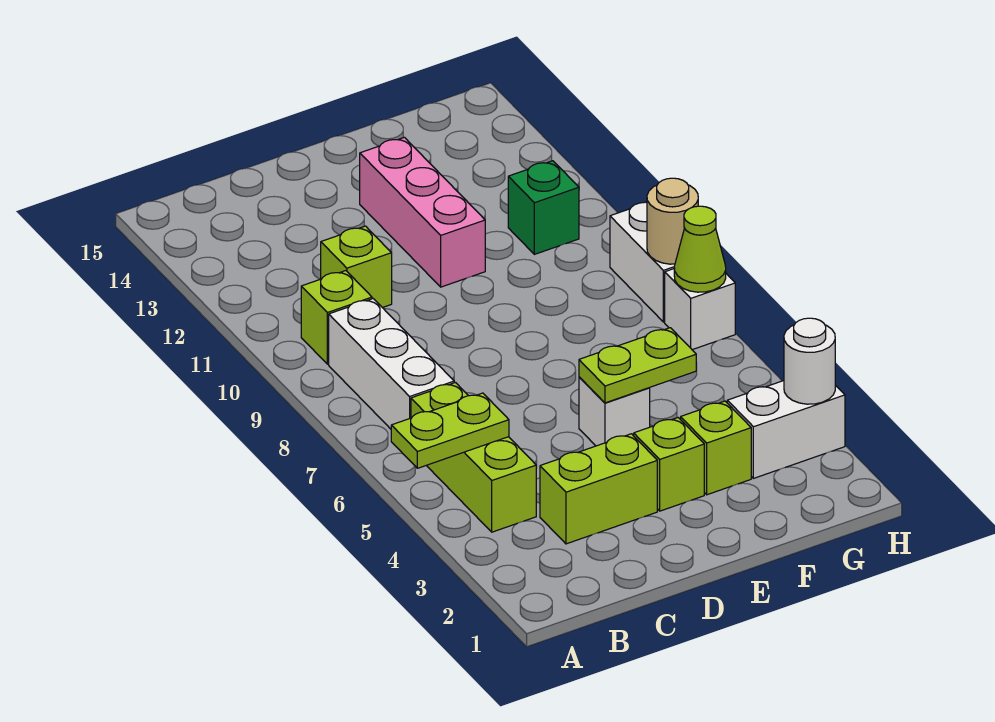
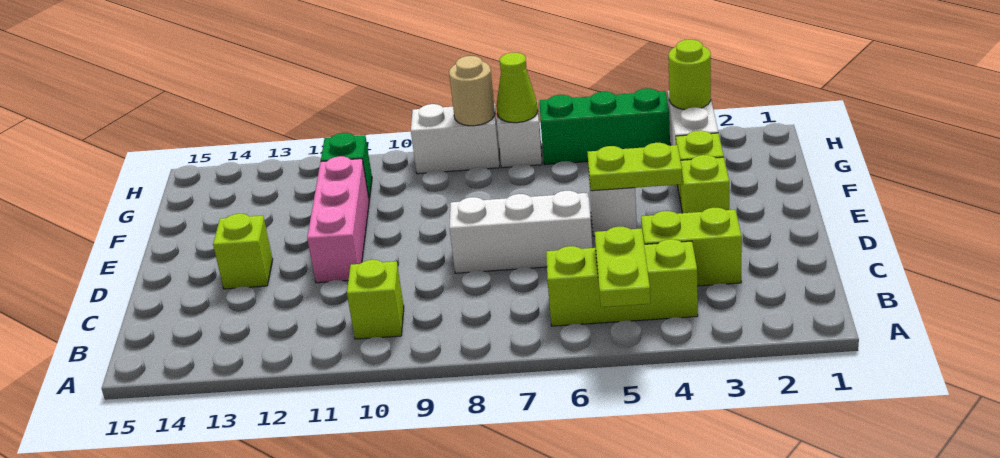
white 1x3 brick [329,299,454,429] -> white 1x3 brick moved to [449,191,592,273]
lime 1x2 brick [540,434,657,544] -> lime 1x2 brick turned to [641,208,742,286]
lime 1x1 brick [321,226,392,308] -> lime 1x1 brick moved to [213,214,273,289]
lime 1x2 plate [579,328,696,403] -> lime 1x2 plate turned to [587,143,682,191]
pink 1x3 brick [360,137,485,287] -> pink 1x3 brick turned to [307,156,369,283]
white 1x1 round brick [784,318,835,404] -> lime 1x1 round brick [668,40,711,110]
none -> green 1x3 brick [540,88,670,165]

